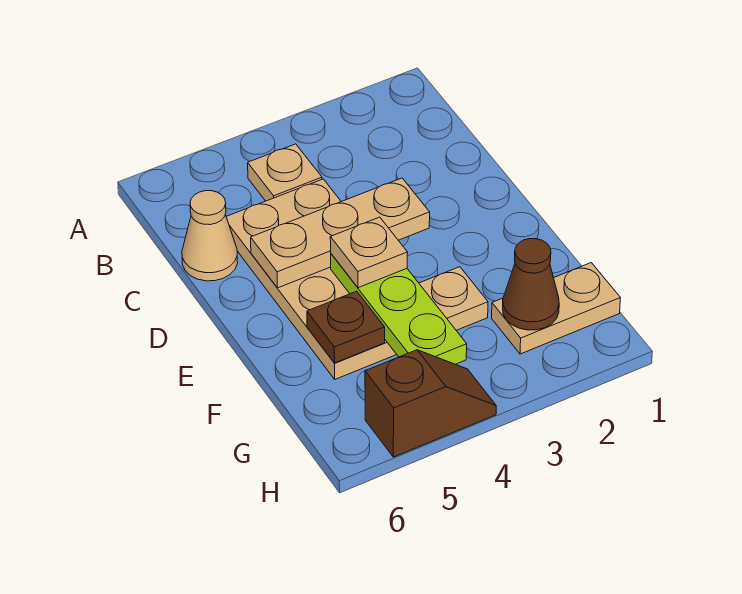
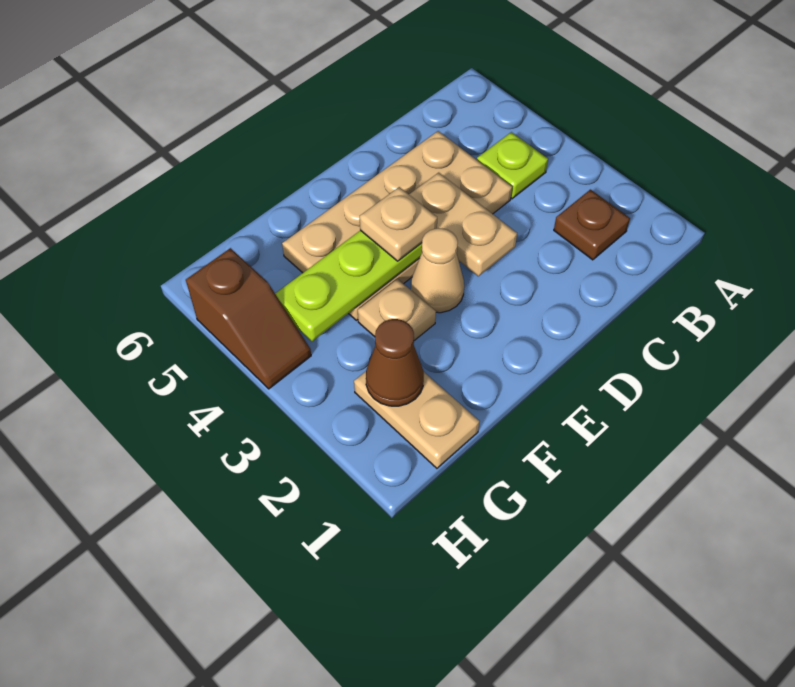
tan 1x1 plate [248,144,322,201] -> lime 1x1 plate [477,132,548,199]
tan 1x1 cone [182,191,238,281] -> tan 1x1 cone moved to [411,228,464,313]
tan 1x3 plate [251,178,430,288] -> tan 1x2 plate [409,173,517,276]
brown 1x1 plate [307,291,385,363] -> brown 1x1 plate moved to [554,190,630,260]

